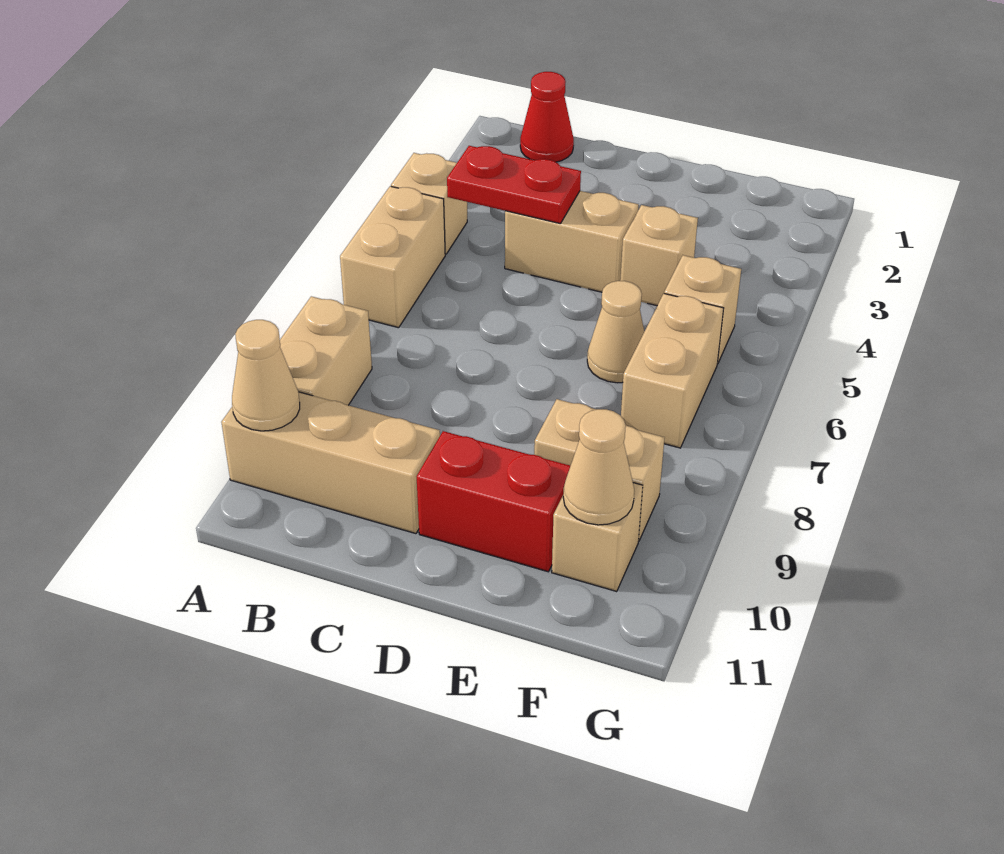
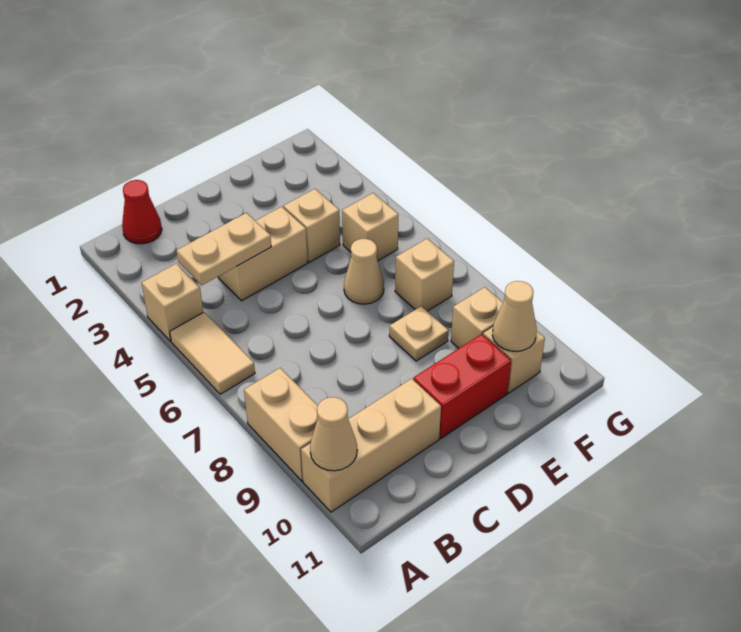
tan 1x2 brick [340,186,445,328] -> tan 1x2 tile [170,312,255,394]
red 1x2 plate [447,146,581,224] -> tan 1x2 plate [177,213,271,285]
tan 1x2 brick [621,294,724,448] -> tan 1x1 brick [395,239,454,311]

